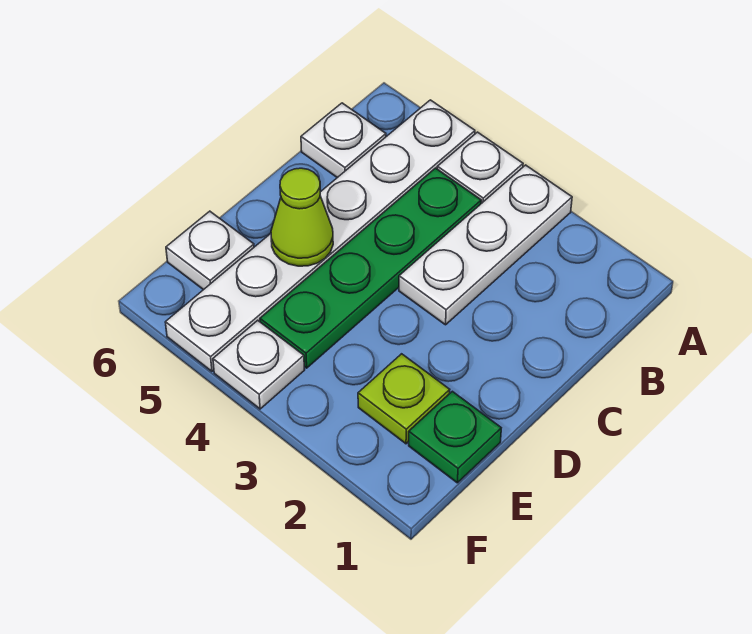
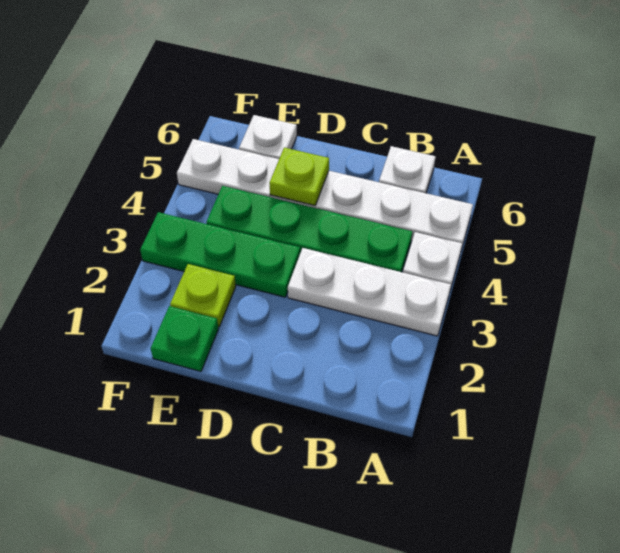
none -> green 1x3 plate [140,212,300,297]
lime 1x1 cone [271,168,333,266] -> lime 1x1 plate [269,148,329,205]
white 1x1 plate [213,320,304,409] -> none

